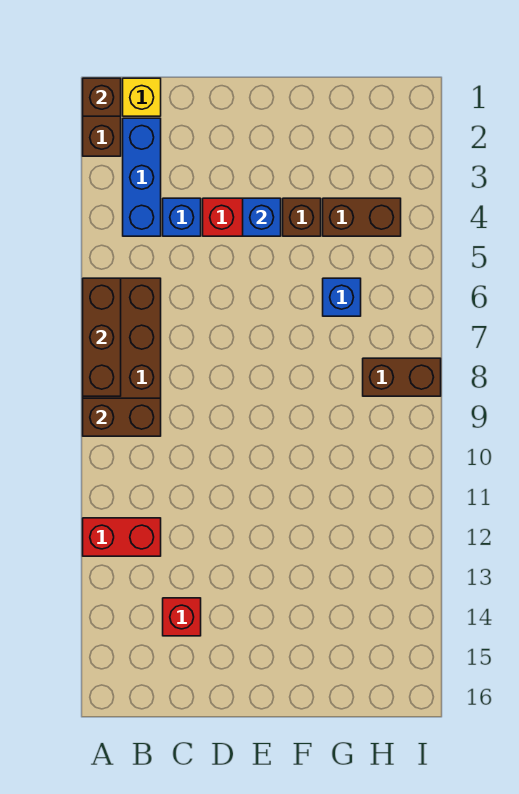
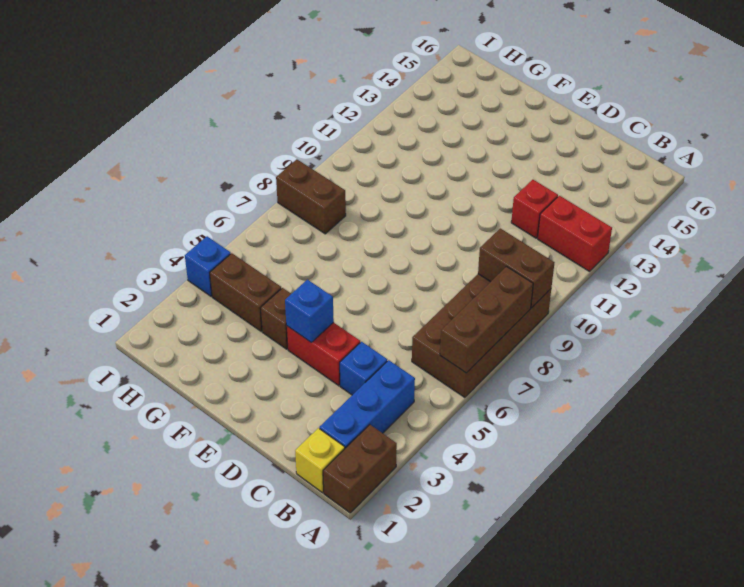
brown 1x1 brick [83,78,121,116] -> none
red 1x1 brick [163,598,201,636] -> red 1x1 brick moved to [511,180,558,238]
blue 1x1 brick [323,278,361,316] -> blue 1x1 brick moved to [185,236,231,296]

